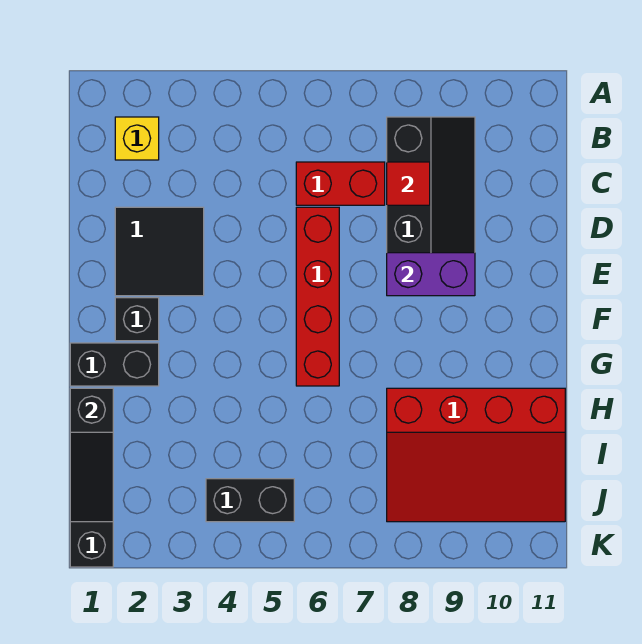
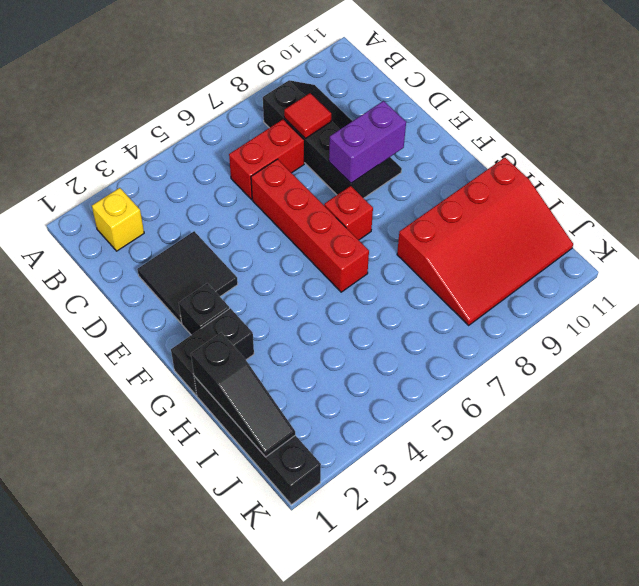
none -> red 1x1 brick [324,186,373,240]
black 1x2 brick [206,479,294,522] -> none

